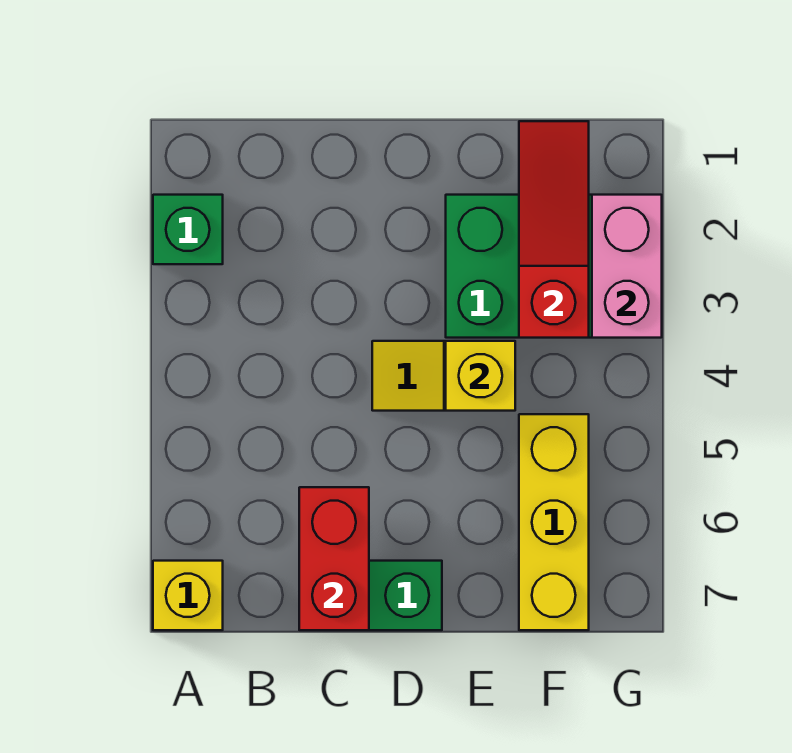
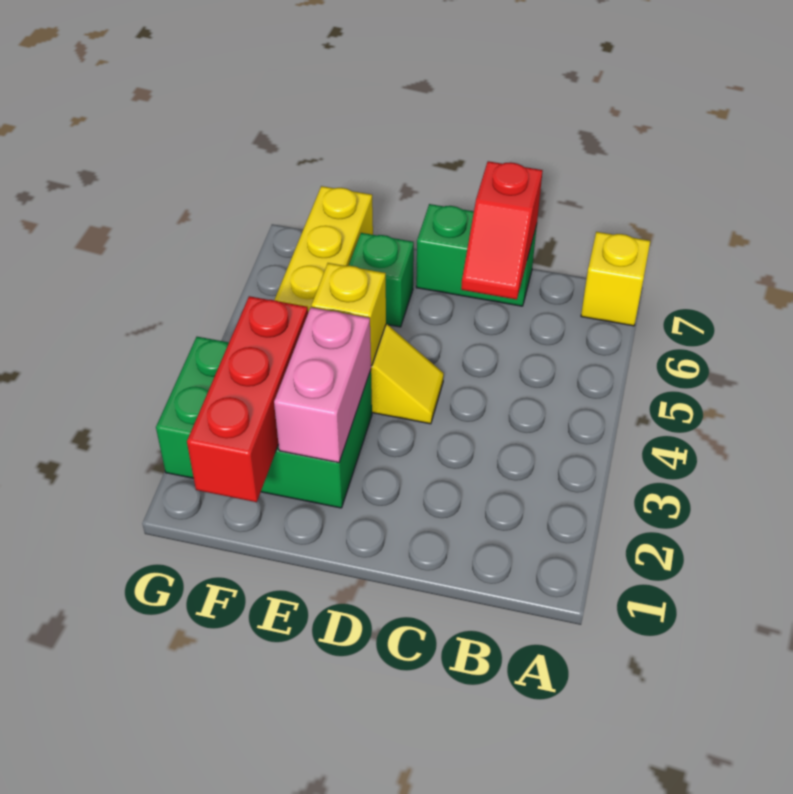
green 1x1 brick [153,195,223,264] -> green 1x1 brick moved to [349,233,414,327]
red 1x2 brick [299,487,369,630] -> red 1x2 slope [461,161,543,300]
red 1x3 slope [519,121,589,338] -> red 1x3 brick [187,296,308,502]
pink 1x2 brick [592,195,662,338] -> pink 1x2 brick moved to [274,307,371,463]

